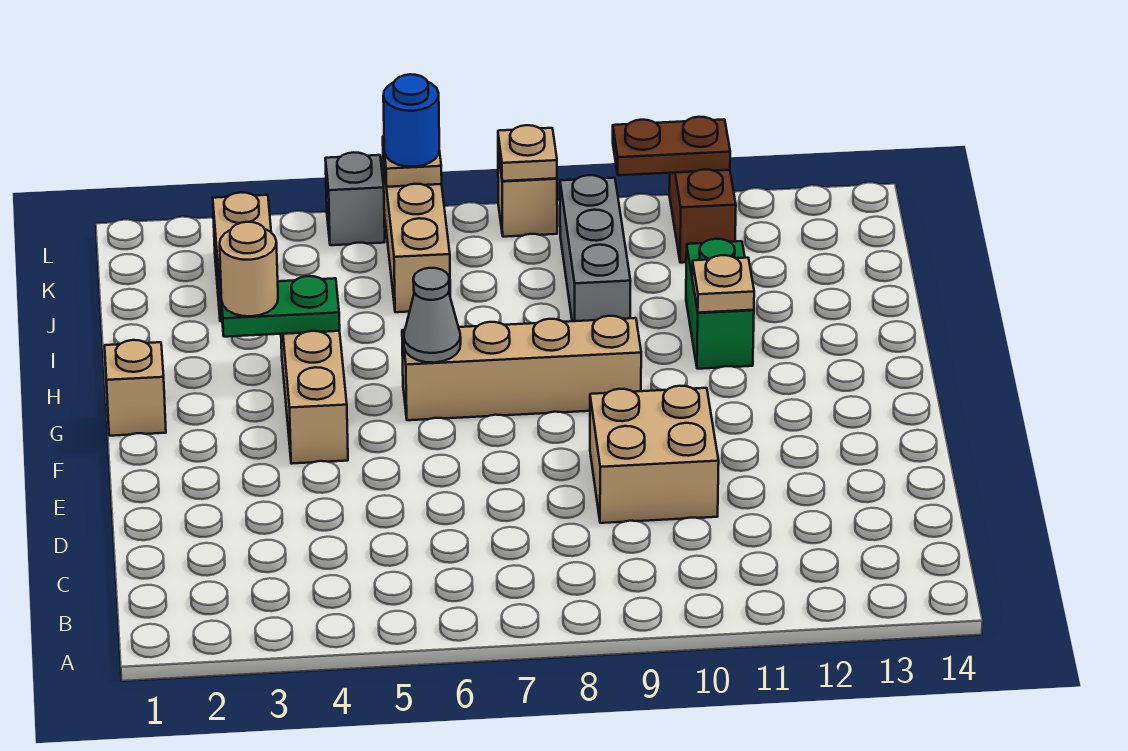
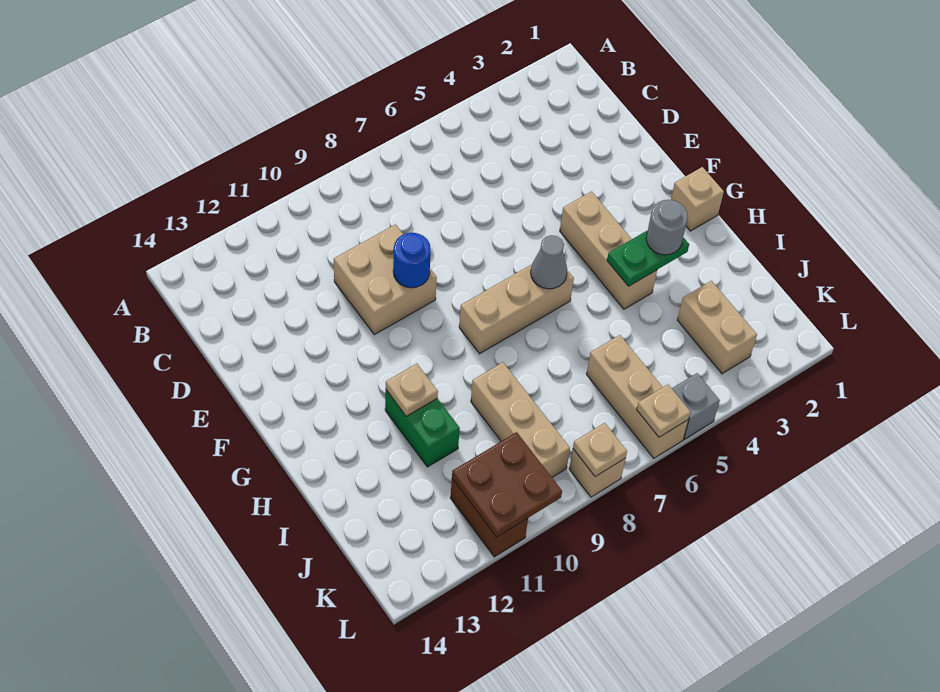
tan 1x4 brick [402,316,641,420] -> tan 1x3 brick [459,264,574,354]
tan 1x1 round brick [220,222,278,316] -> grey 1x1 round brick [646,200,688,255]
grey 1x3 brick [560,175,631,321] -> tan 1x3 brick [471,362,570,477]
blue 1x1 round brick [383,74,439,167] -> blue 1x1 round brick moved to [393,233,431,288]
brown 1x2 plate [613,117,730,175] -> brown 2x2 plate [452,432,562,537]

